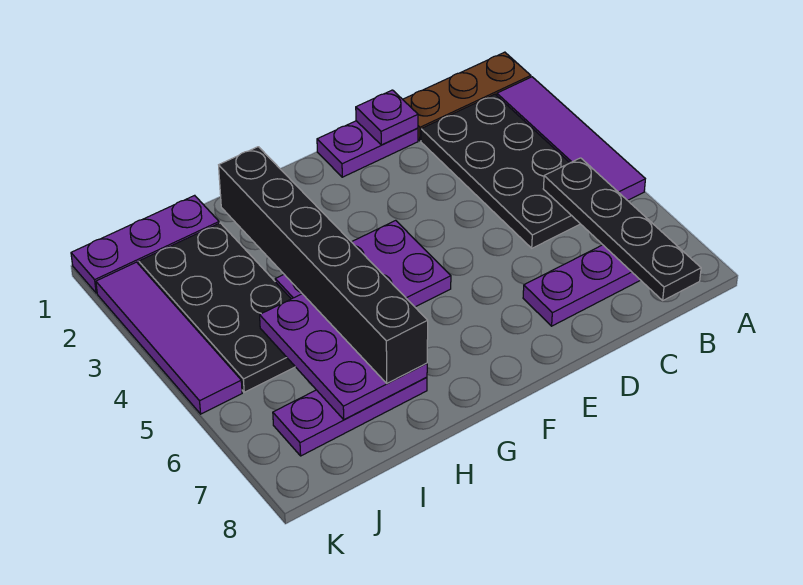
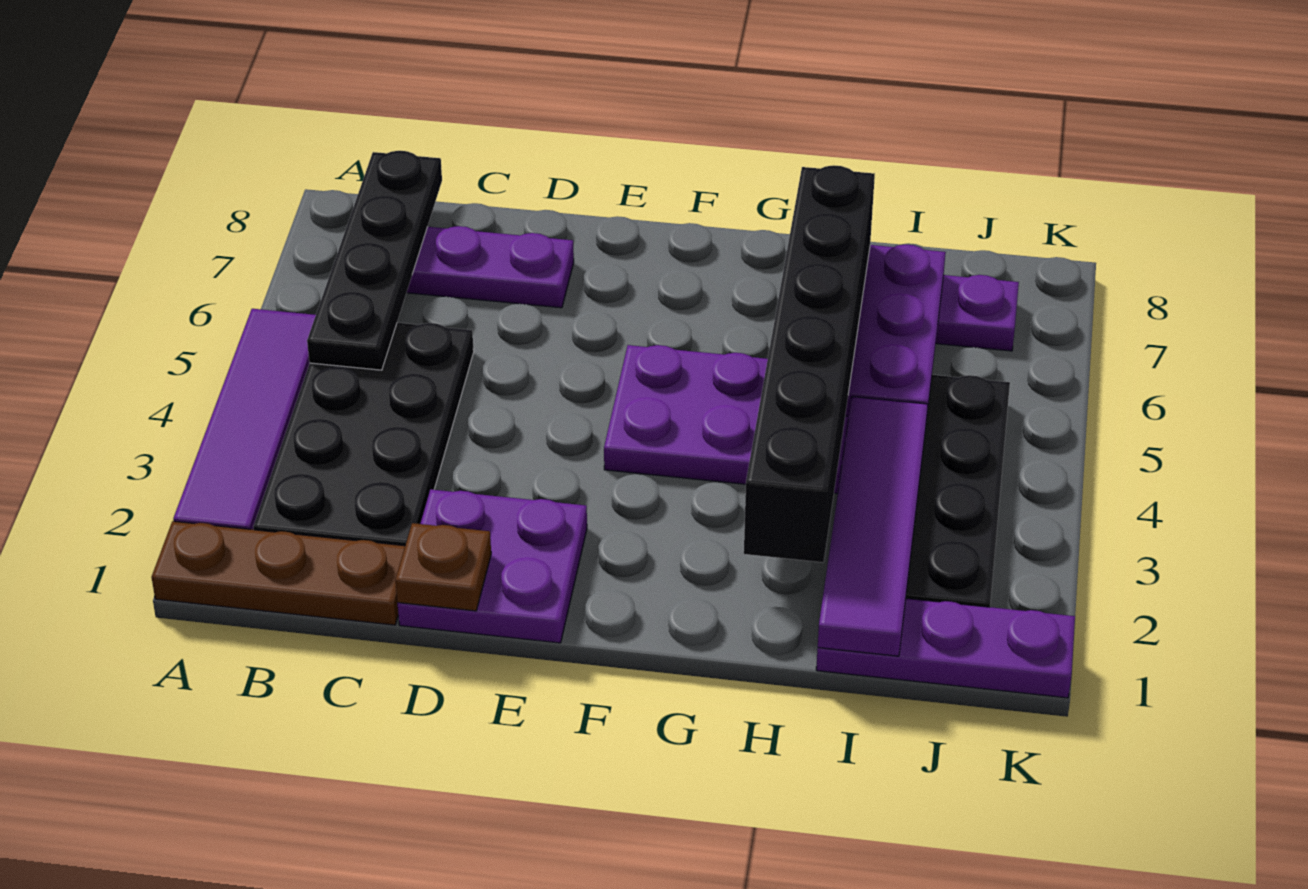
purple 1x2 plate [317,121,418,177] -> purple 2x2 plate [398,489,587,643]
purple 1x1 plate [356,90,418,145] -> brown 1x1 plate [396,523,491,611]
purple 1x4 tile [96,262,242,414] -> purple 1x4 tile moved to [818,397,928,656]

